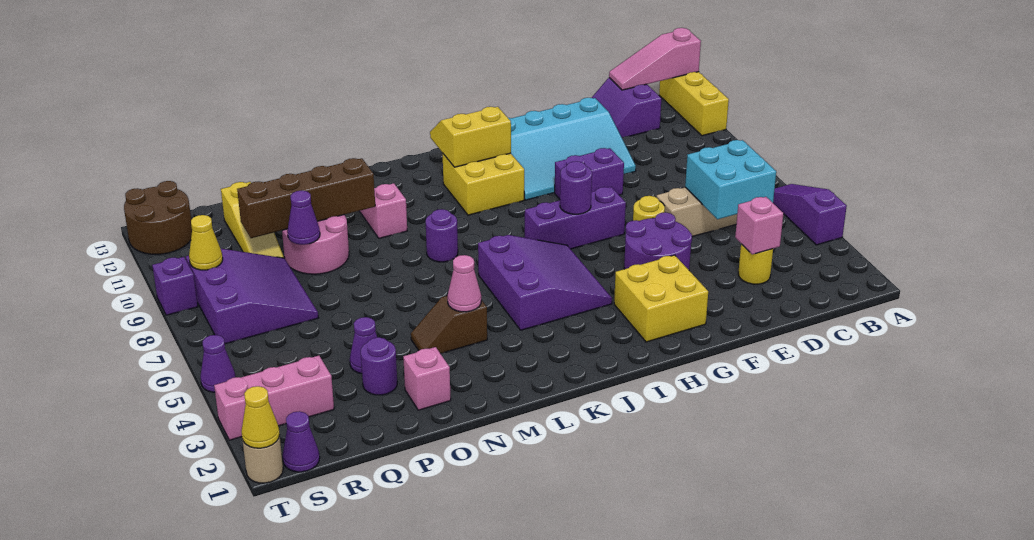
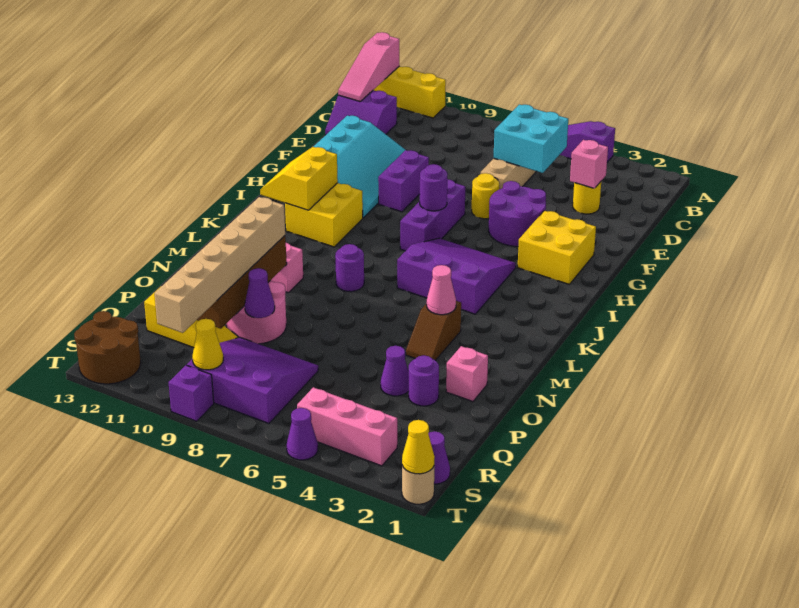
none -> tan 1x6 brick [155,197,285,333]
pink 1x3 brick [214,356,334,440] -> pink 1x3 brick turned to [297,387,397,466]

